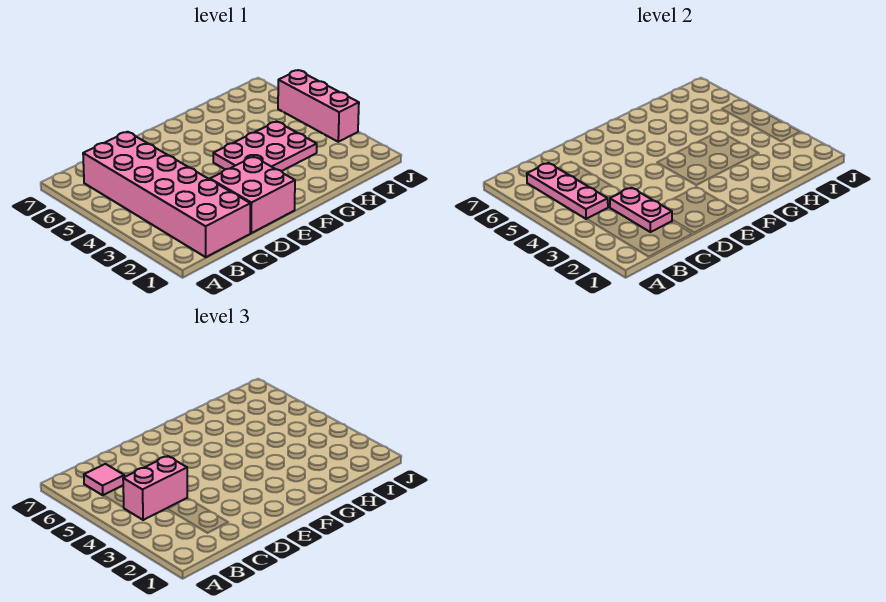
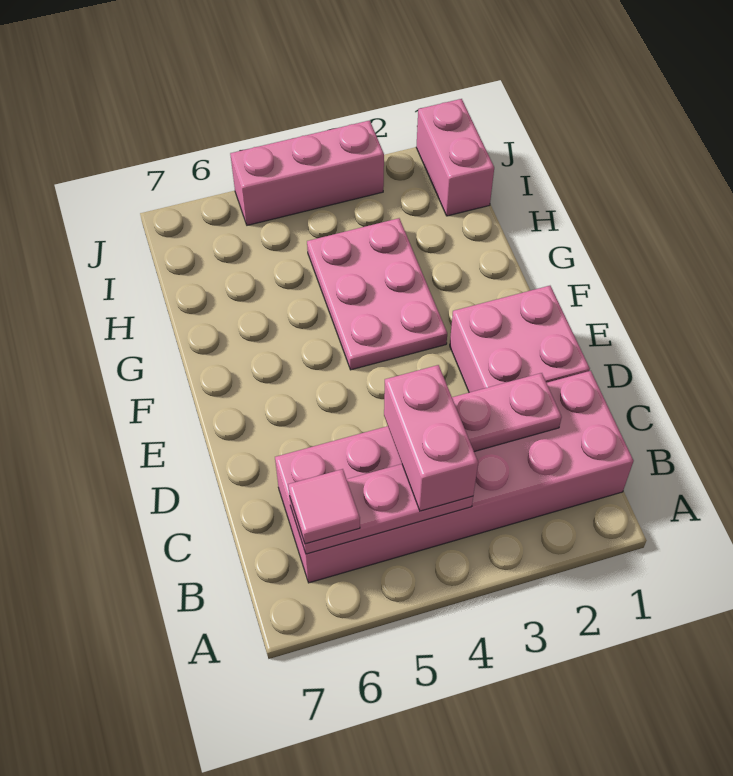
none -> pink 1x2 brick [416,99,494,216]

